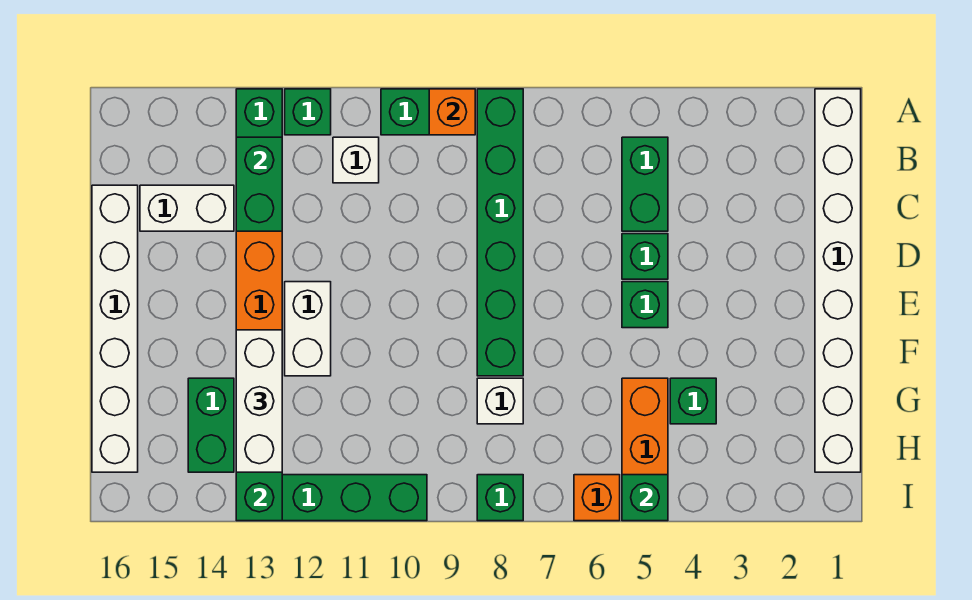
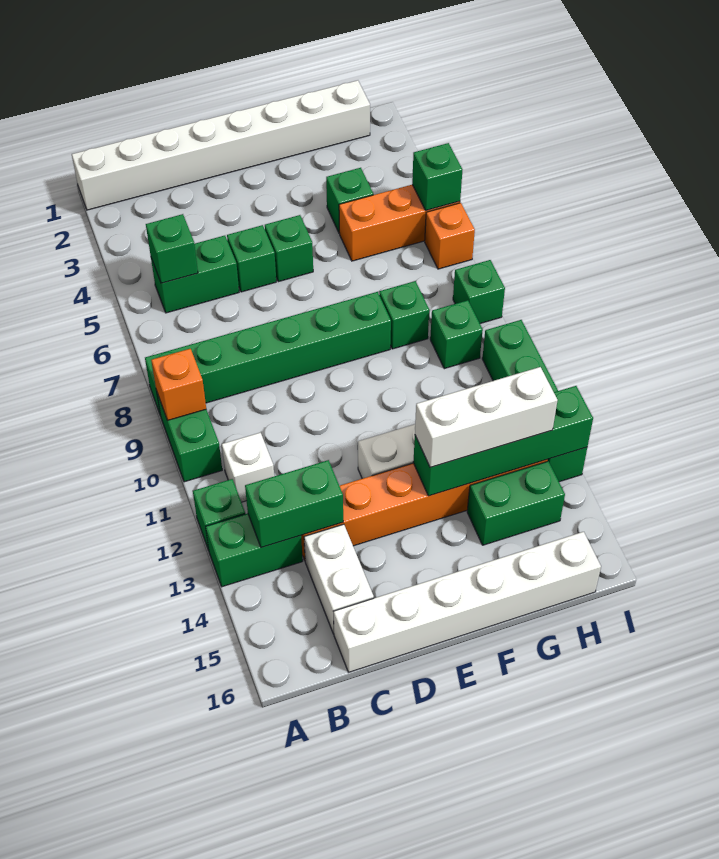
none -> green 1x1 brick [146,214,198,283]
white 1x1 brick [477,378,523,424] -> green 1x1 brick [379,281,429,349]
none -> green 1x1 brick [430,300,483,369]

